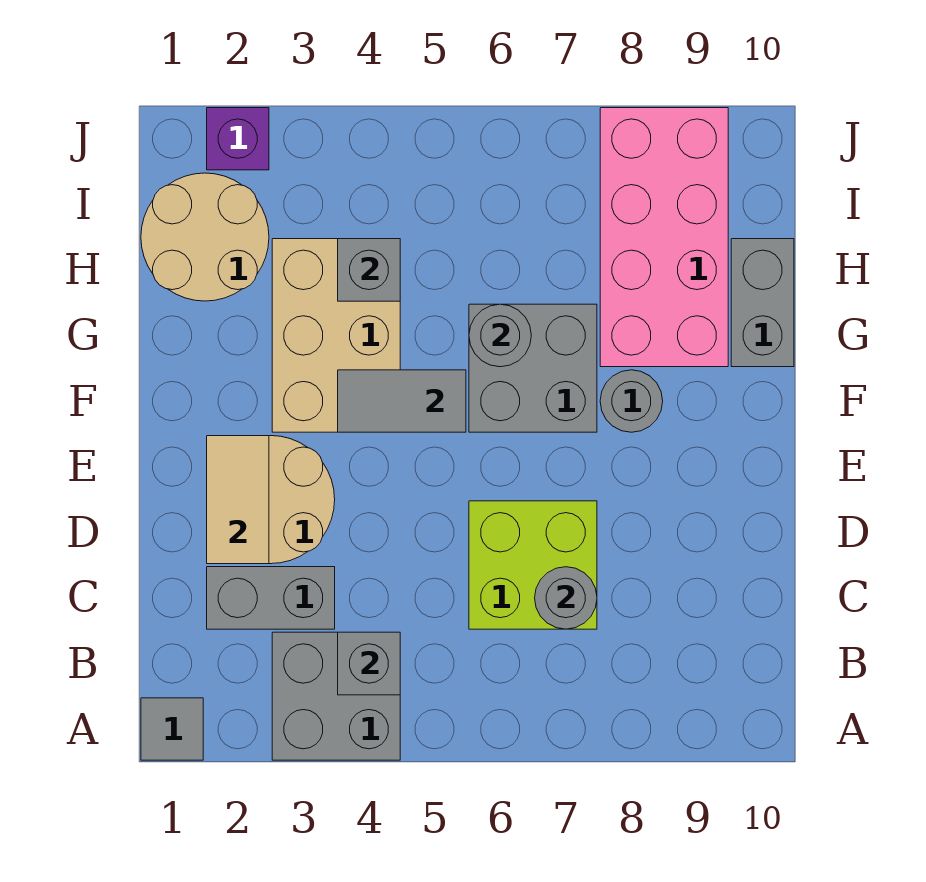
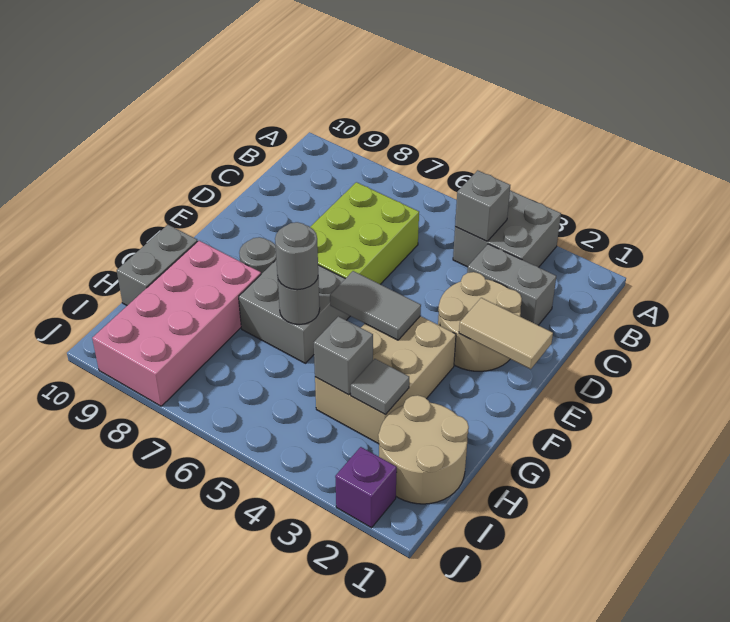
grey 1x1 tile [141,698,203,760] -> grey 1x1 tile moved to [351,359,409,415]
lime 2x2 brick [469,501,597,629] -> lime 2x3 brick [310,182,419,284]
grey 1x1 round brick [535,567,597,629] -> grey 1x1 round brick moved to [275,222,318,290]
tan 1x2 tile [207,436,269,564] -> tan 1x2 tile turned to [459,298,553,369]

